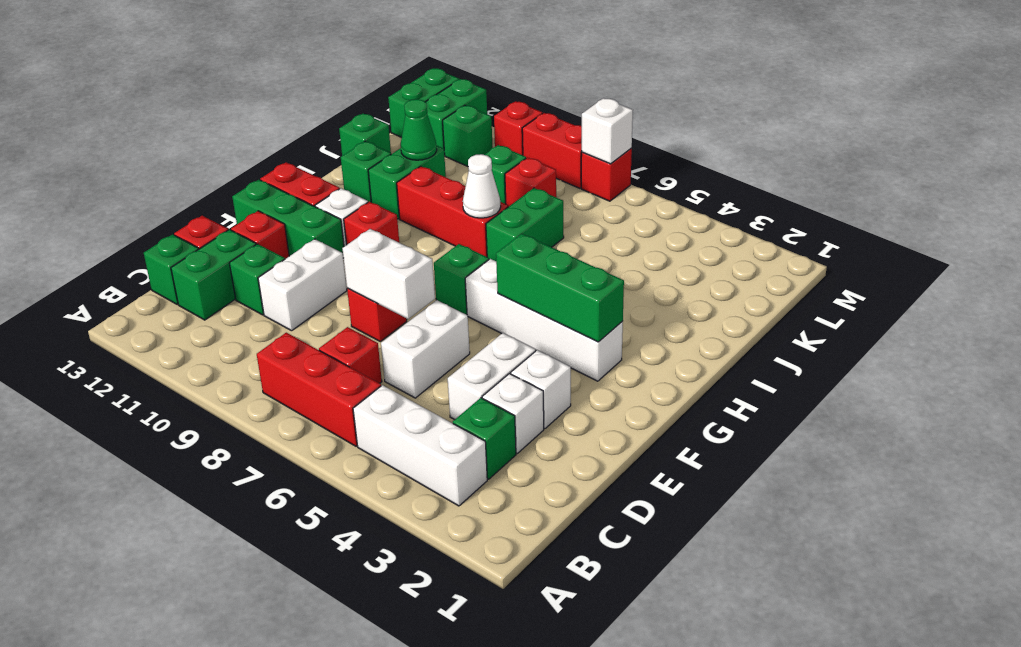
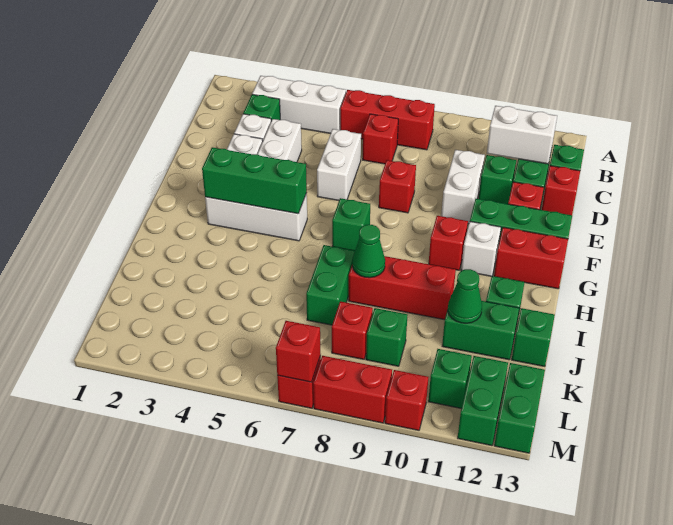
white 1x2 brick [342,229,435,319] -> white 1x2 brick moved to [487,106,557,164]
white 1x4 brick [465,259,623,381] -> white 1x3 brick [205,193,307,241]
white 1x1 cone [463,154,501,218] -> green 1x1 cone [352,225,385,278]
green 1x2 brick [368,145,446,219] -> green 1x2 brick turned to [442,295,519,360]
white 1x1 brick [582,98,633,164] -> red 1x1 brick [276,321,321,382]

